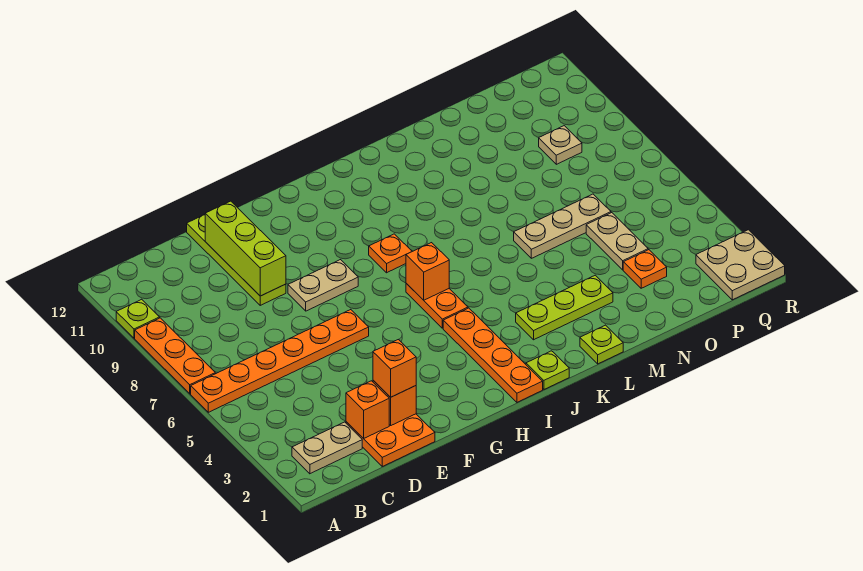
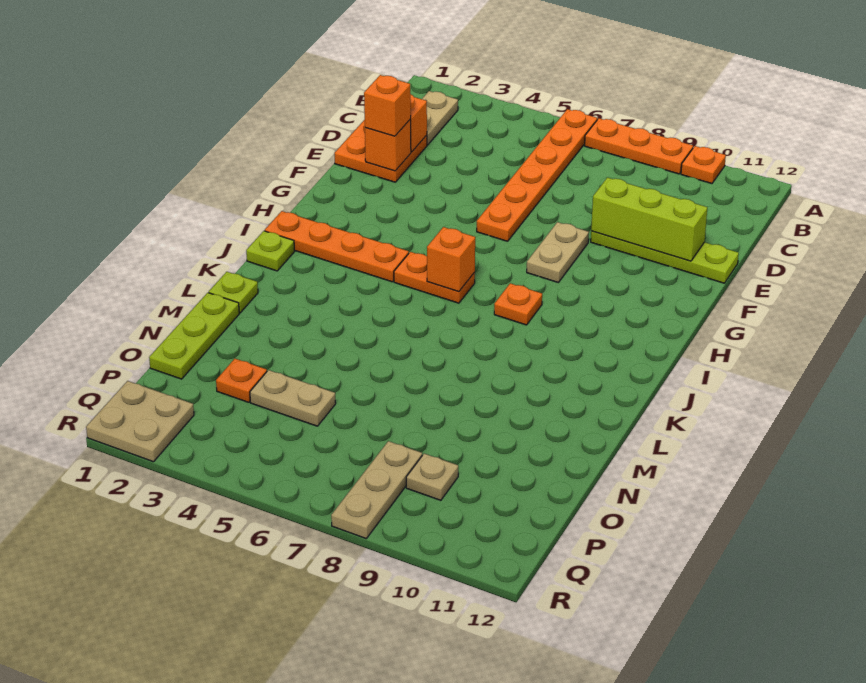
lime 1x1 plate [116,299,160,338] -> orange 1x1 plate [681,146,726,184]
lime 1x3 plate [516,275,613,340] -> lime 1x3 plate moved to [149,293,239,379]
tan 1x3 plate [514,194,611,258] -> tan 1x3 plate moved to [331,441,422,538]

